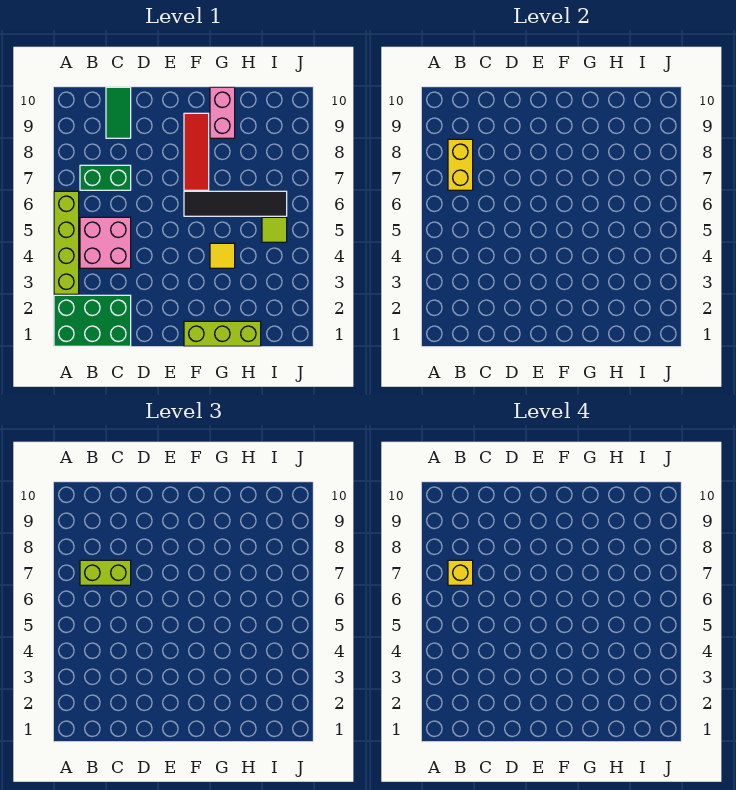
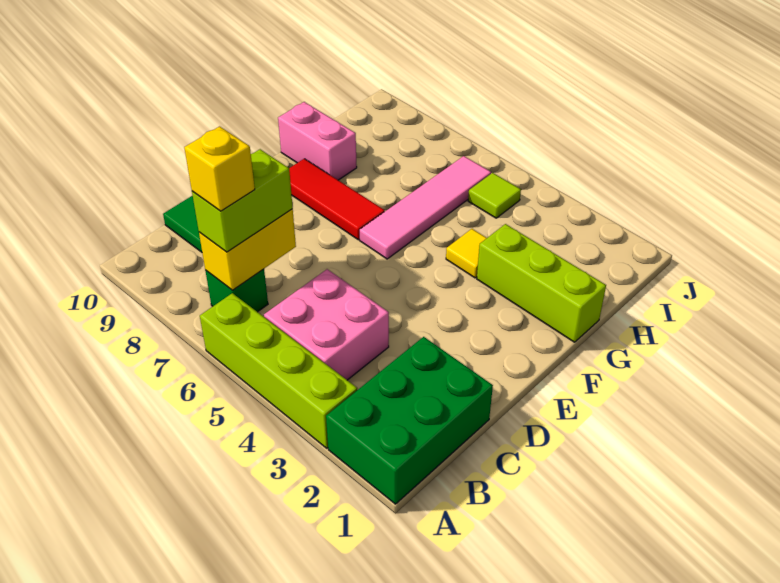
green 1x2 brick [80,165,131,190] -> green 1x1 brick [205,269,268,312]
yellow 1x2 brick [448,139,473,190] -> yellow 1x2 brick turned to [199,209,296,290]
lime 1x3 brick [184,321,261,346] -> lime 1x3 brick turned to [477,224,606,342]
black 1x4 tile [184,191,287,216] -> pink 1x4 tile [360,156,491,259]

